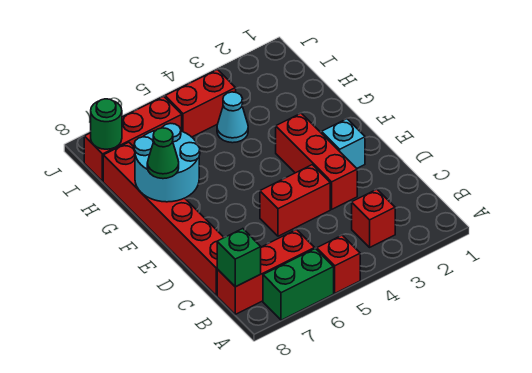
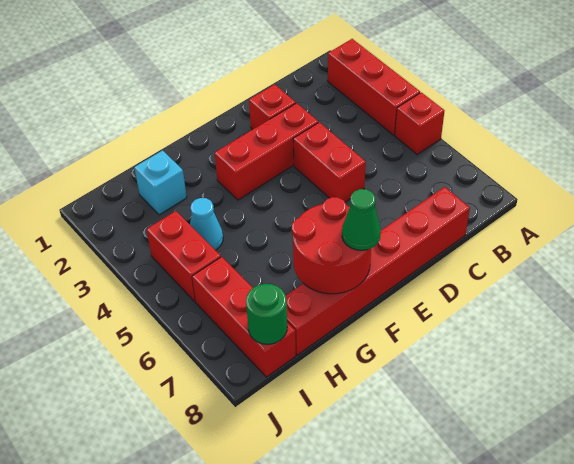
green 1x2 brick [263,248,334,320] -> none
red 1x1 brick [352,189,395,247] -> red 1x1 brick moved to [249,84,296,130]
red 1x3 brick [217,229,315,314] -> red 1x3 brick moved to [328,39,420,135]
green 1x1 brick [217,229,261,287] -> none
cyan 1x1 brick [322,119,365,168] -> cyan 1x1 brick moved to [134,150,187,215]
cyan 2x2 round brick [134,123,200,202] -> red 2x2 round brick [292,197,371,294]

